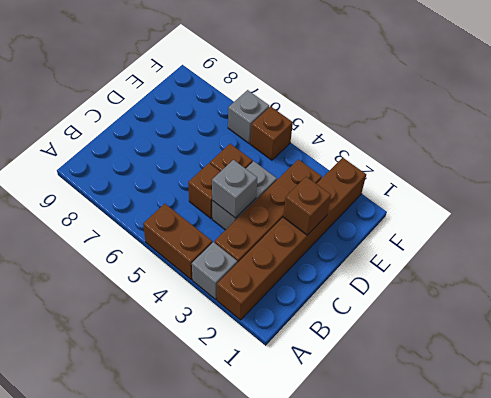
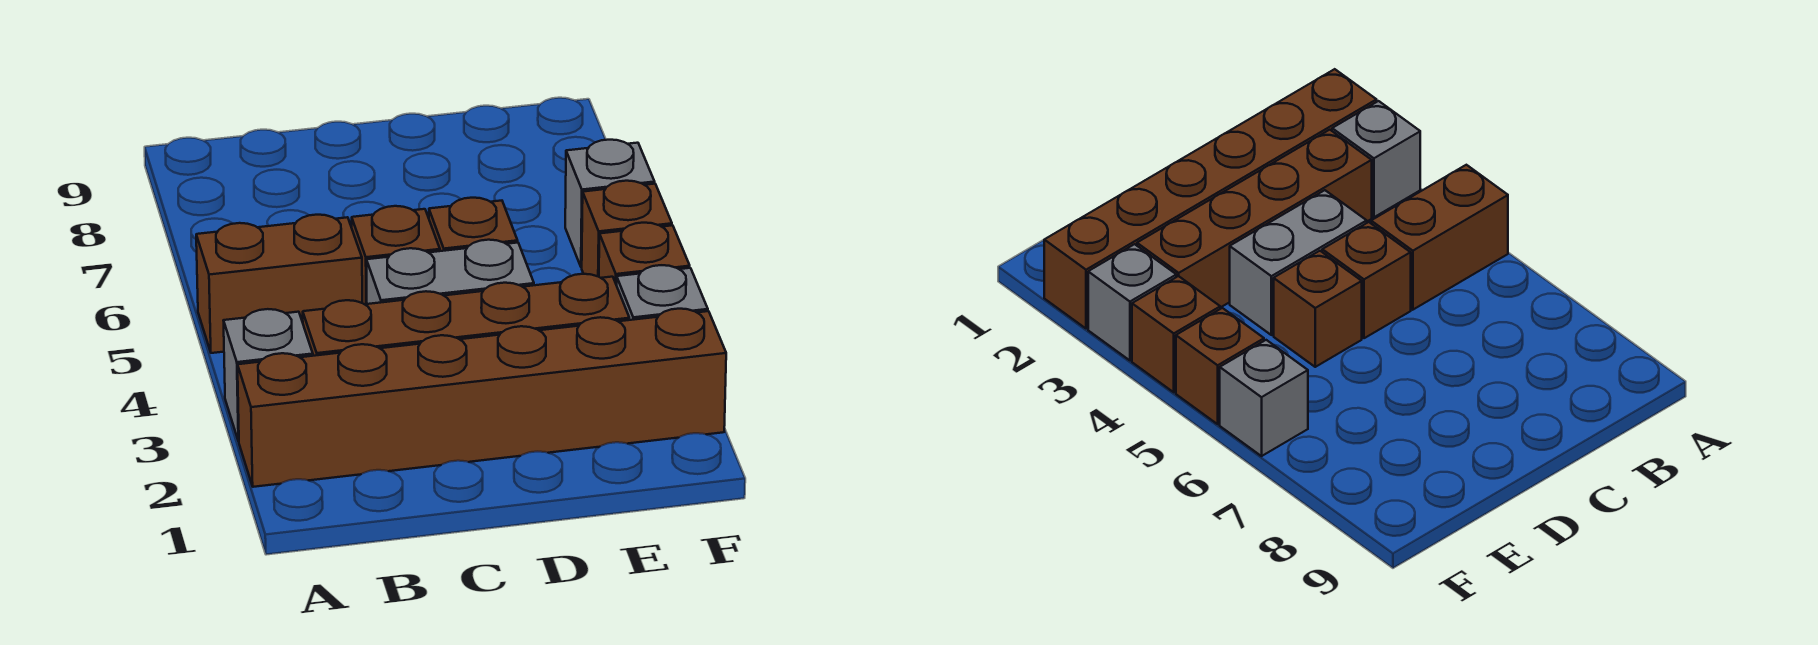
brown 1x2 brick [143,204,212,280] -> brown 1x2 brick turned to [196,215,362,353]
grey 1x1 brick [212,160,257,218] -> grey 1x1 brick moved to [617,265,708,320]
brown 1x1 brick [283,177,331,235] -> brown 1x1 brick moved to [599,223,690,285]

